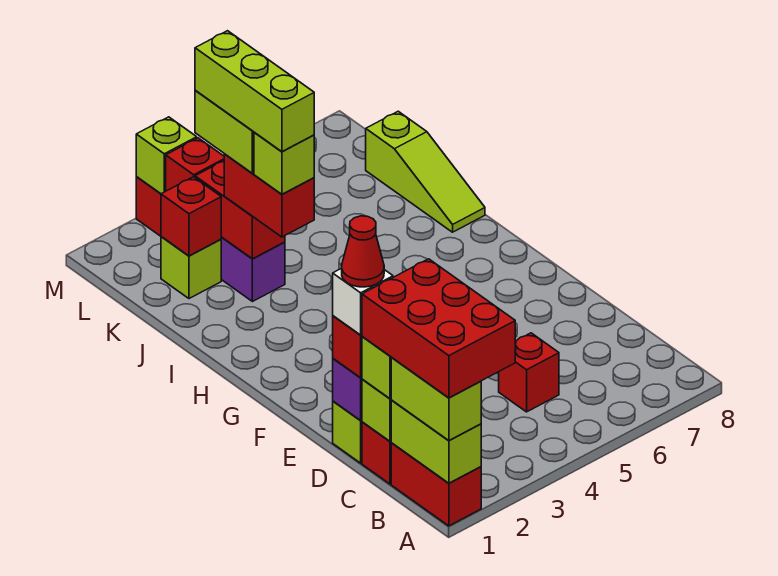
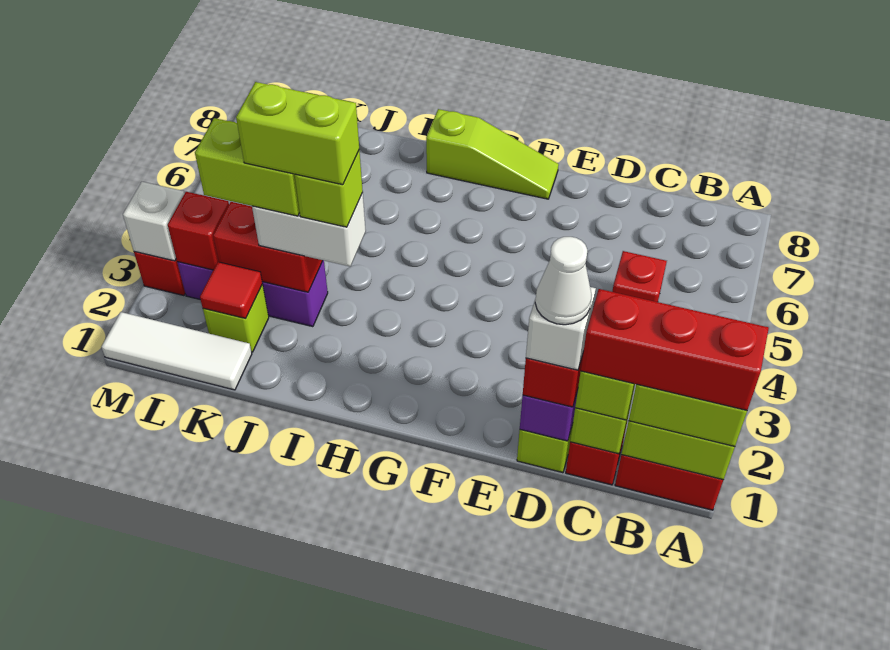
red 2x3 brick [362,259,515,398] -> red 1x3 brick [581,289,769,410]
red 1x1 cone [342,216,384,287] -> white 1x1 cone [535,237,591,325]
red 1x2 brick [224,154,314,237] -> white 1x2 brick [252,193,366,267]
lime 1x3 brick [195,31,314,152] -> lime 1x2 brick [236,82,359,185]
lime 1x3 slope [366,111,485,232] -> lime 1x3 slope moved to [426,109,559,199]
none -> white 1x3 tile [101,312,252,390]
red 1x1 brick [161,177,221,256] -> red 1x1 tile [200,262,262,318]
lime 1x1 brick [136,117,197,194] -> white 1x1 brick [123,182,184,261]

